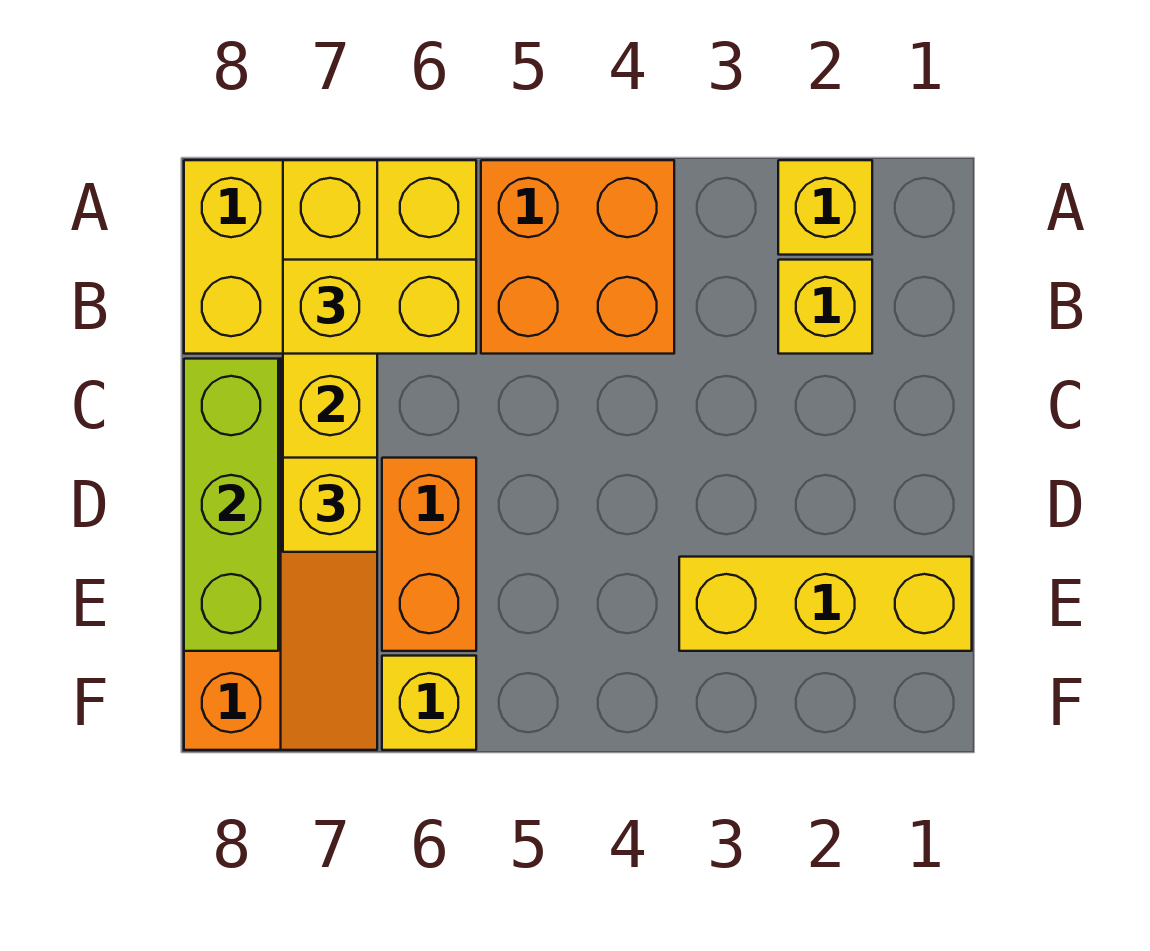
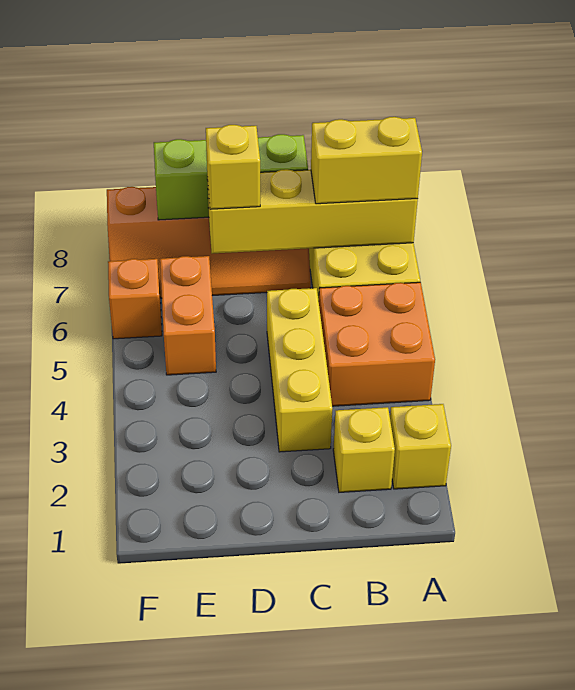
yellow 1x2 brick [283,260,476,354] -> yellow 1x2 brick turned to [311,117,422,204]
orange 1x2 brick [382,458,476,651] -> orange 1x2 brick turned to [160,256,216,375]
yellow 1x3 brick [679,557,972,651] -> yellow 1x3 brick moved to [267,288,332,452]
yellow 1x1 brick [382,656,476,750] -> orange 1x1 brick [108,259,162,339]

